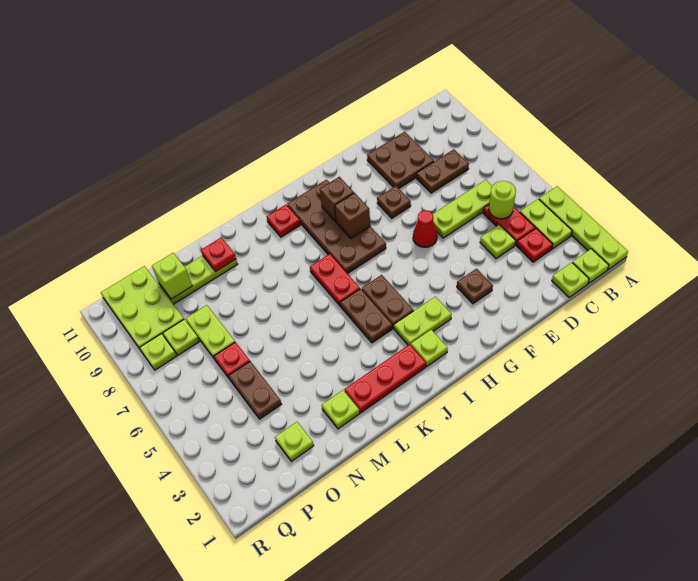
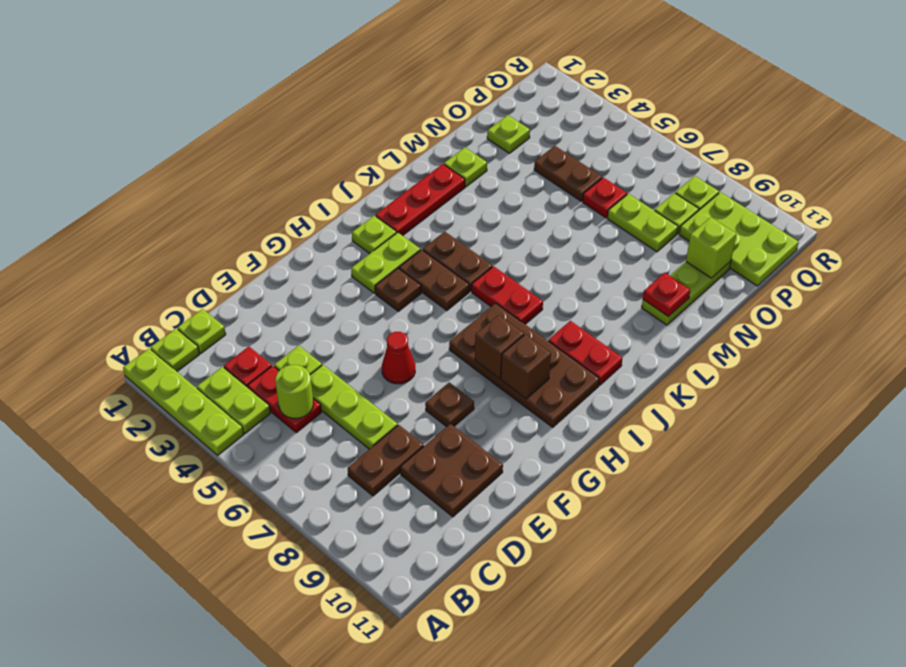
lime 1x3 plate [433,180,492,238] -> lime 1x3 plate turned to [310,365,398,449]
brown 1x1 plate [457,269,493,304] -> brown 1x1 plate moved to [375,268,421,311]
red 1x1 plate [266,205,300,237] -> red 1x2 plate [548,321,622,385]

